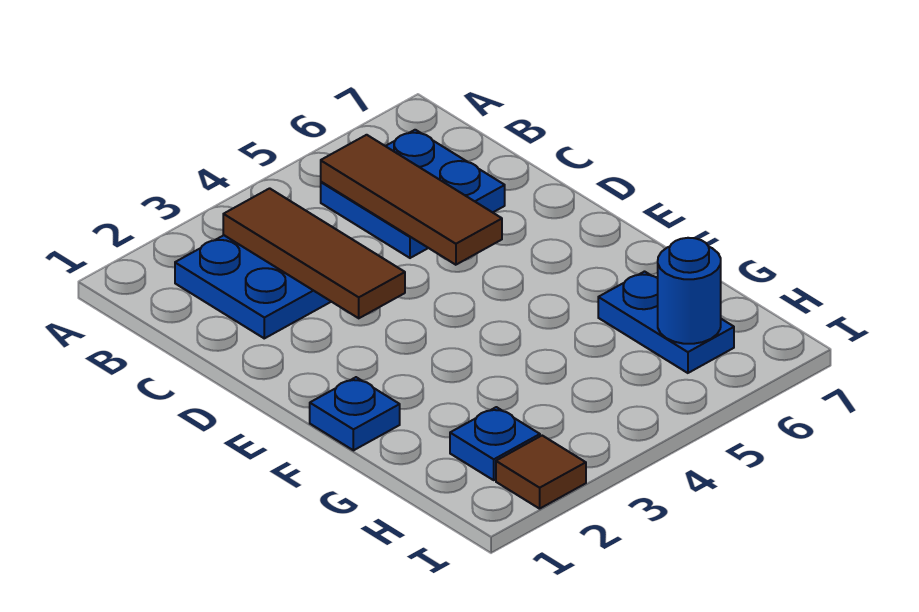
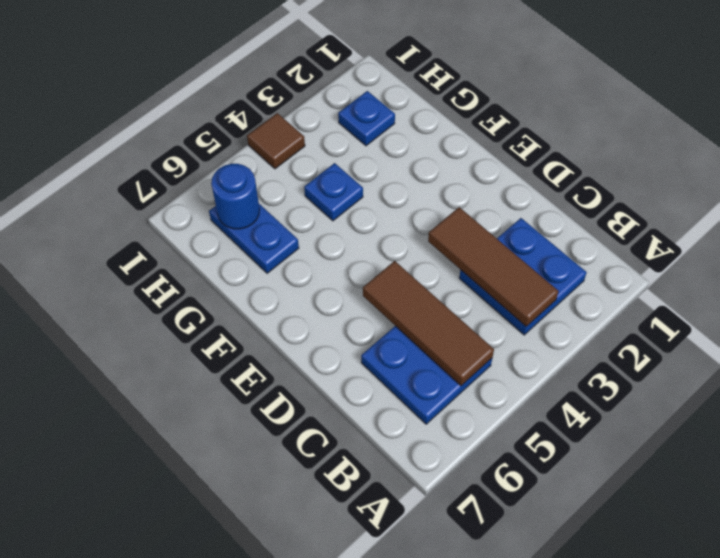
blue 1x1 plate [310,377,400,450] -> blue 1x1 plate moved to [304,163,363,221]
brown 1x1 tile [496,436,586,509] -> brown 1x1 tile moved to [247,113,305,169]

